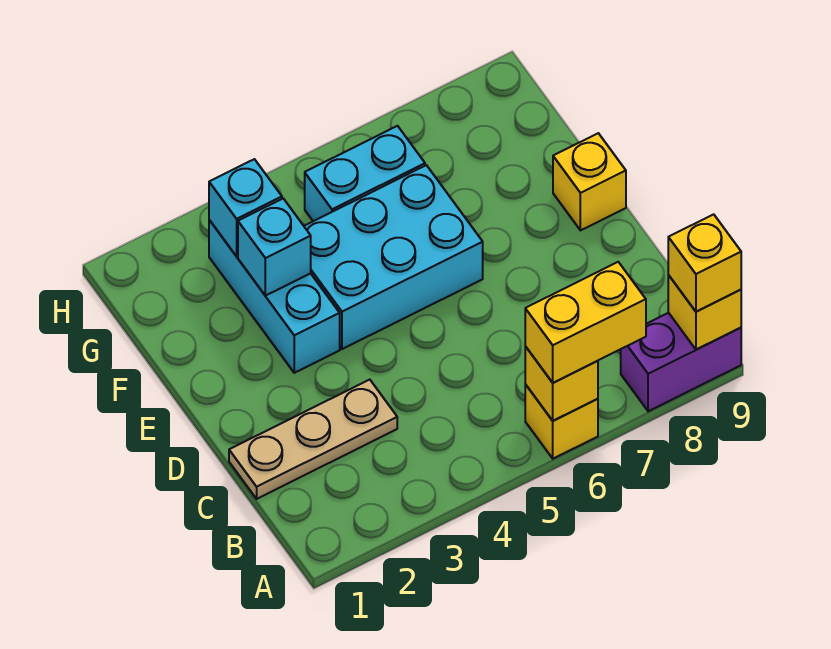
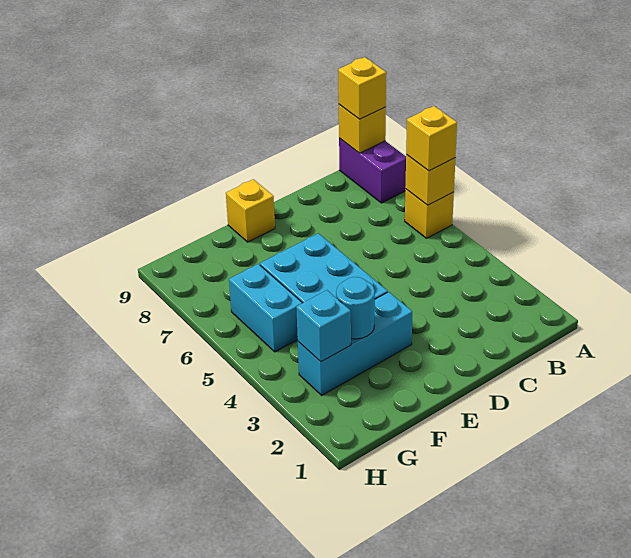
yellow 1x2 brick [525,262,646,383] -> yellow 1x1 brick [406,106,457,171]
tan 1x3 plate [229,380,397,499] -> none
cyan 1x1 brick [238,199,311,296] -> cyan 1x1 round brick [336,277,375,339]

